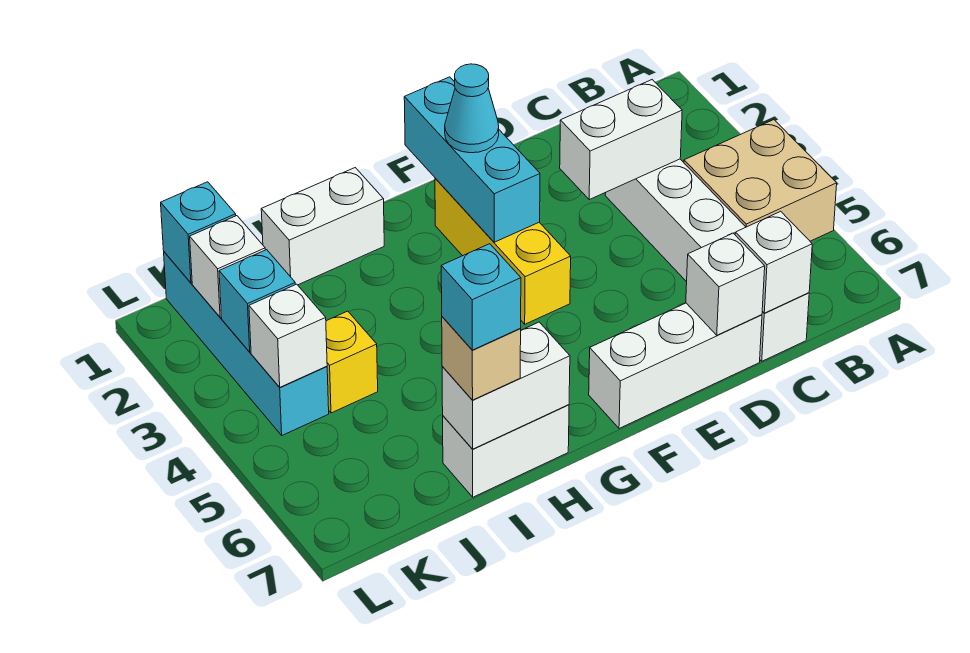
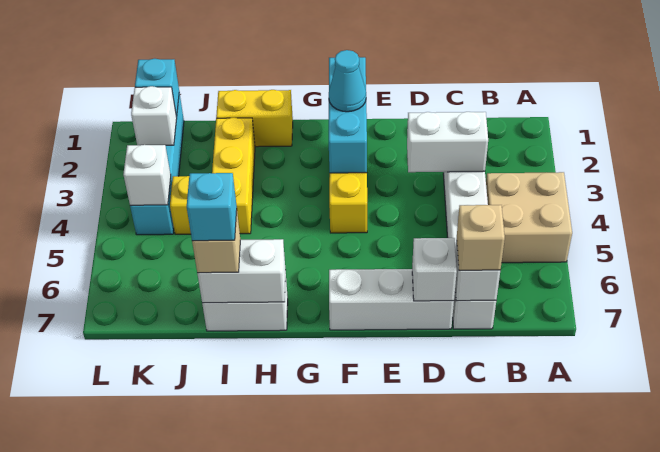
none -> tan 1x1 brick [457,205,505,270]
white 1x2 brick [261,168,384,285] -> yellow 1x2 brick [216,90,293,147]
none -> yellow 1x3 brick [212,118,255,234]
cyan 1x1 brick [219,250,295,352] -> none

